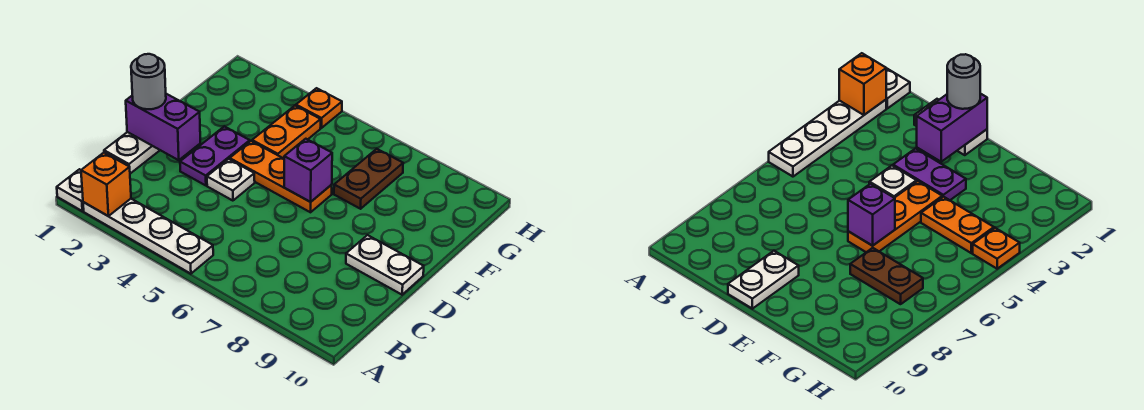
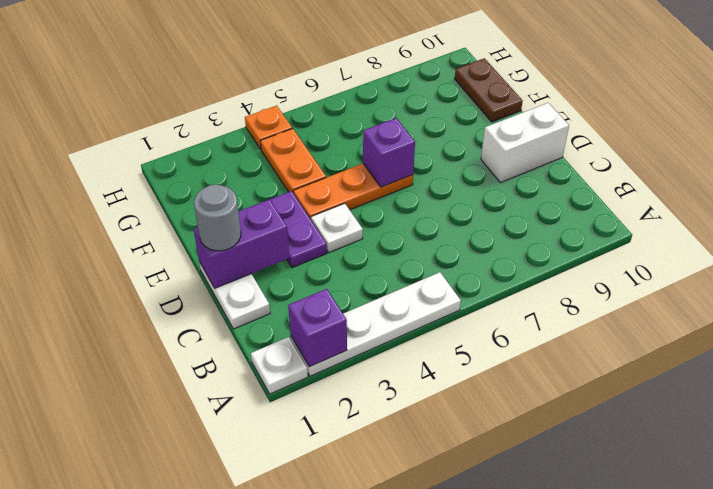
orange 1x1 brick [81,153,131,216] -> purple 1x1 brick [288,289,347,367]
white 1x2 plate [346,235,424,295] -> white 1x2 brick [481,103,569,183]
brown 1x2 plate [334,149,403,209] -> brown 1x2 plate moved to [455,58,523,122]

